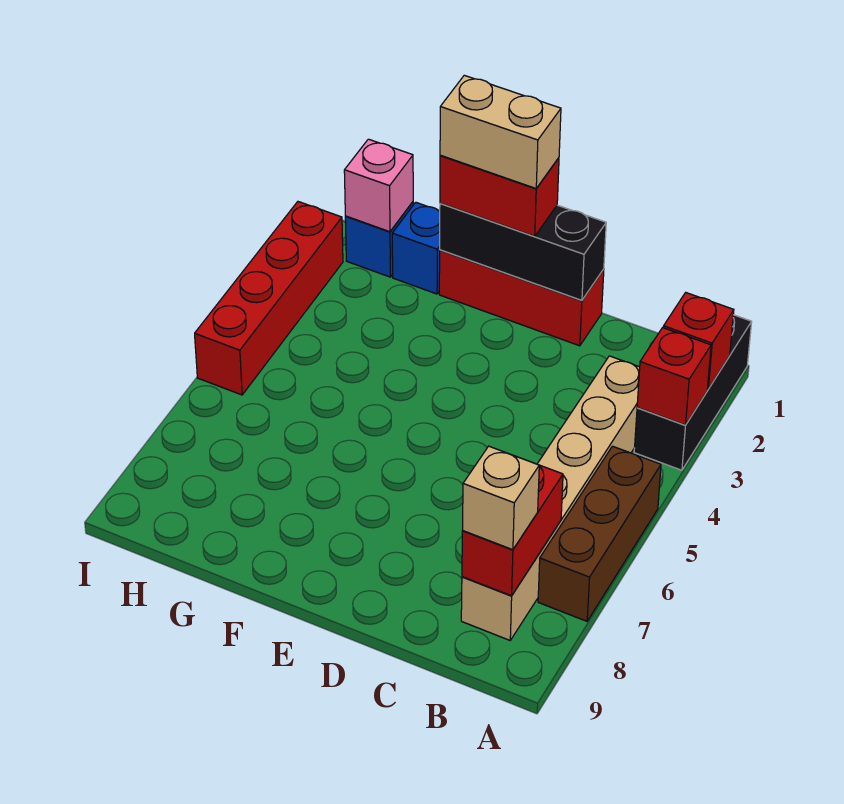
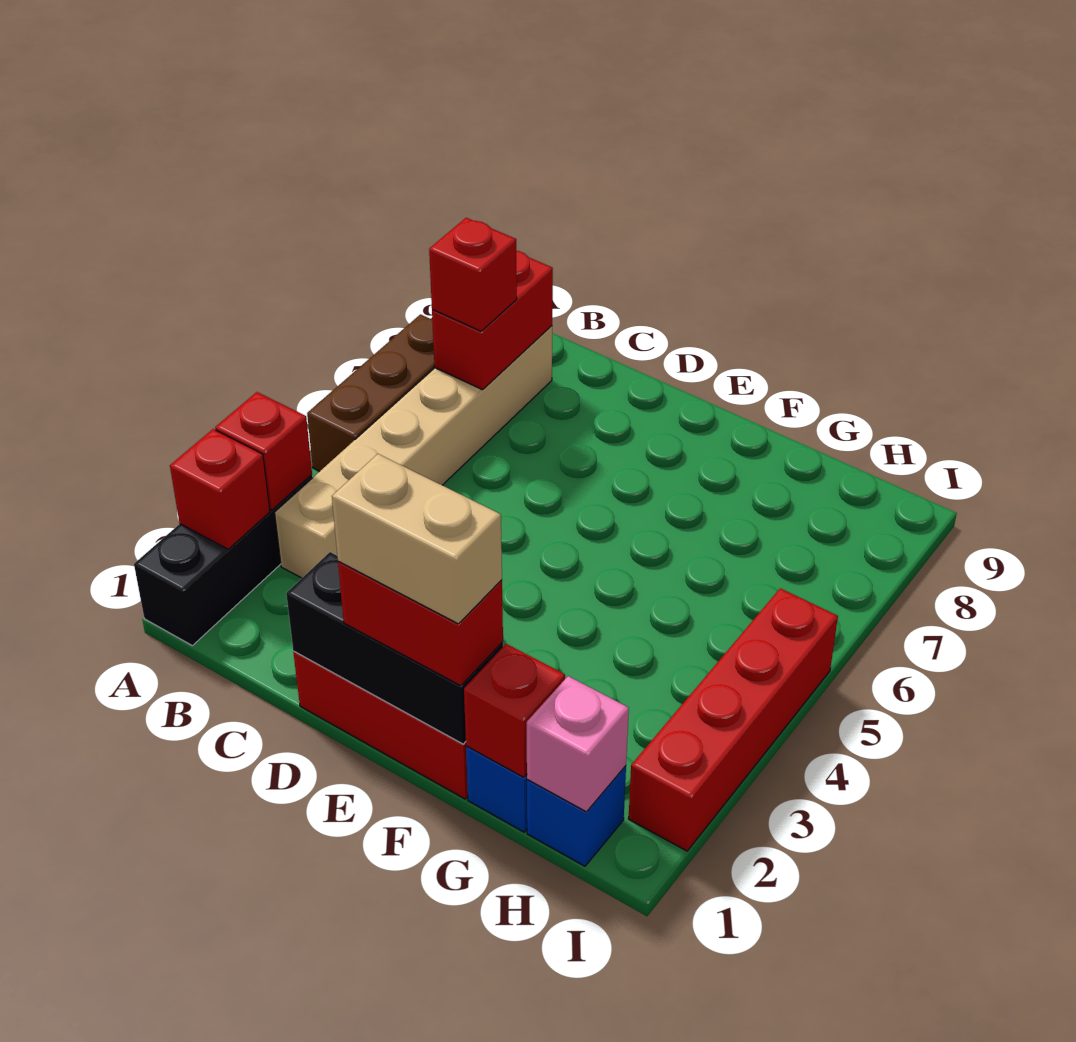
none -> red 1x1 brick [429,218,517,331]
tan 1x1 brick [463,446,539,550] -> none
none -> red 1x1 brick [464,644,565,777]

